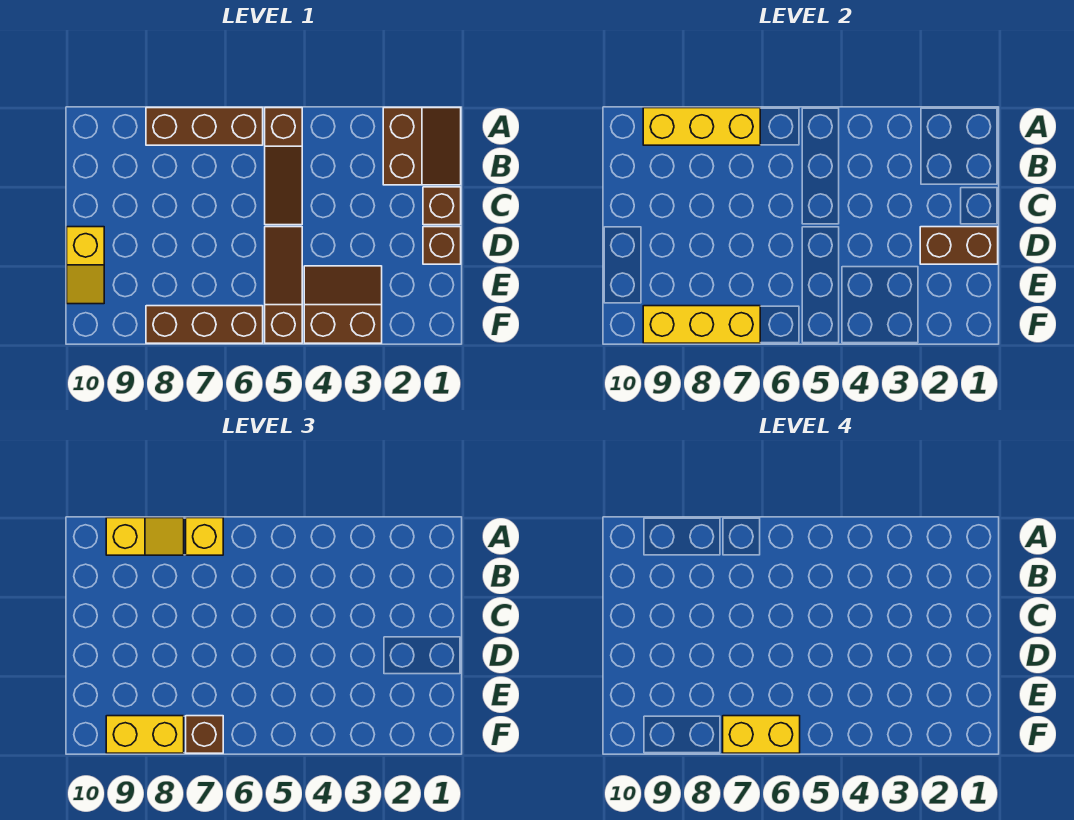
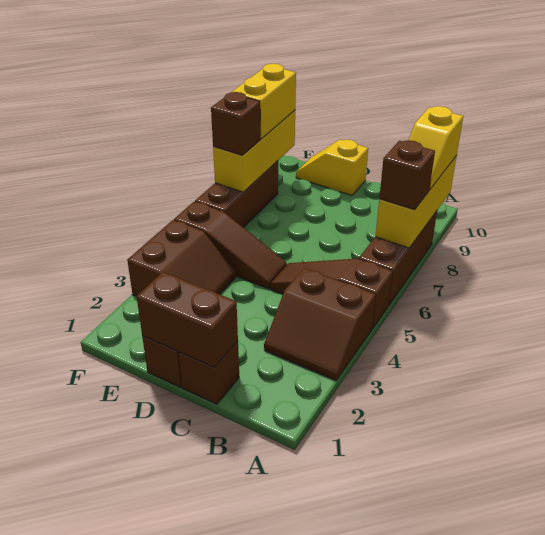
brown 2x2 slope [383,108,461,185] -> brown 2x2 slope moved to [264,268,376,380]
yellow 1x1 brick [186,518,223,555] -> brown 1x1 brick [379,140,435,210]
brown 1x2 brick [920,227,998,264] -> brown 1x2 brick turned to [136,272,238,368]
yellow 1x2 brick [723,716,800,753] -> none

